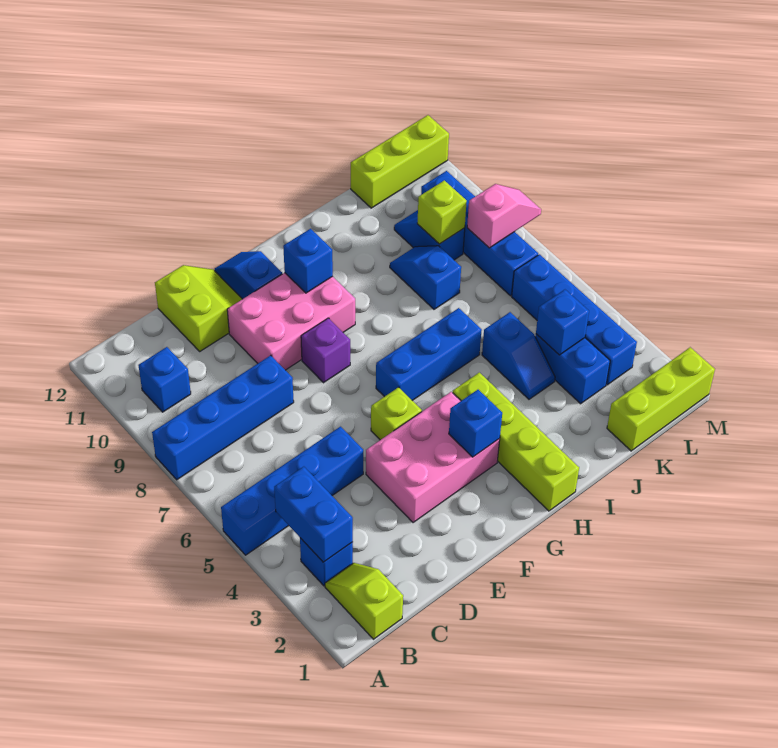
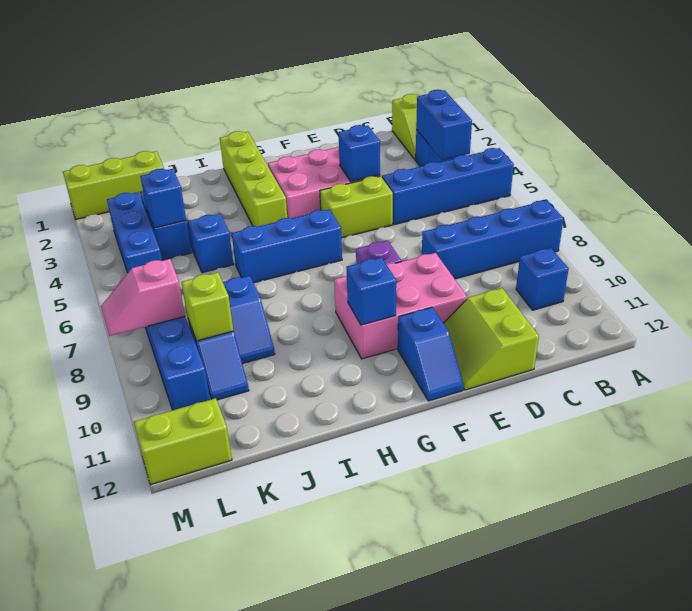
lime 1x1 brick [371,387,422,440] -> lime 1x2 brick [320,176,393,238]
blue 1x1 brick [449,390,502,457] -> blue 1x1 brick moved to [339,125,380,182]
lime 1x3 brick [351,115,449,208] -> lime 1x2 brick [134,398,232,484]
blue 1x4 brick [512,254,637,385] -> blue 1x3 brick [107,192,162,273]

